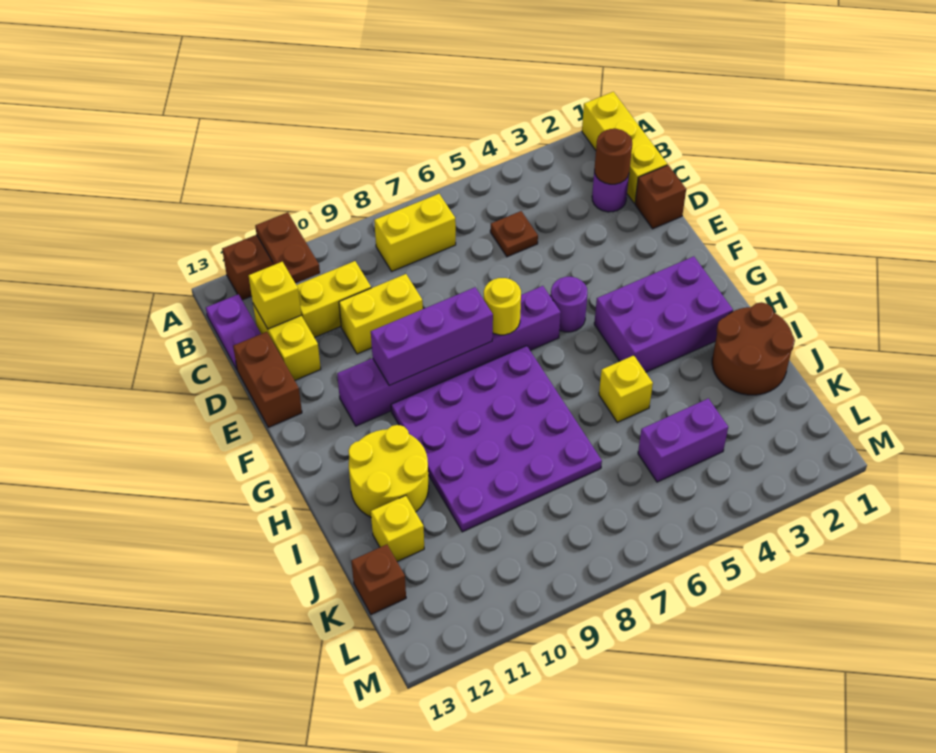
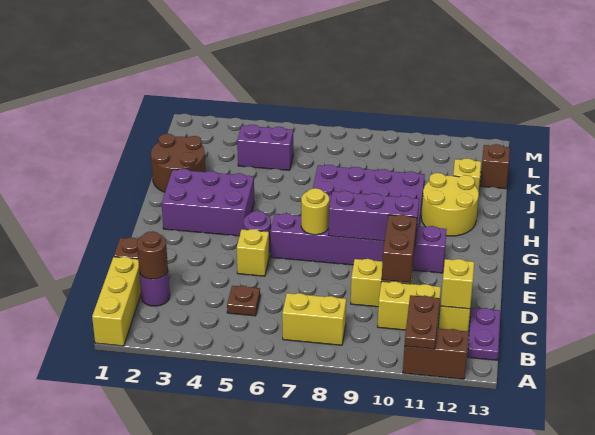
brown 1x2 brick [233,332,302,427] -> brown 1x2 brick moved to [382,214,417,283]
yellow 1x1 brick [599,355,653,422] -> yellow 1x1 brick moved to [237,229,269,276]

